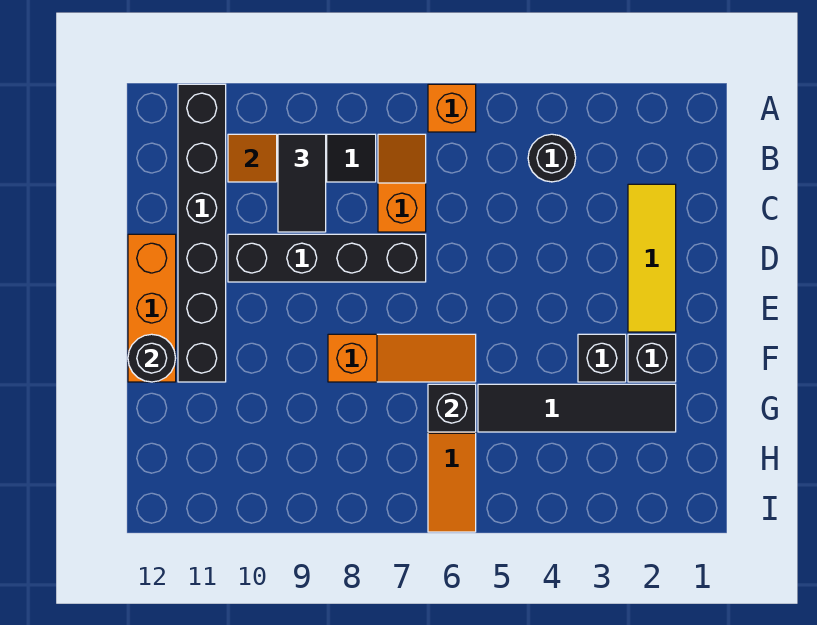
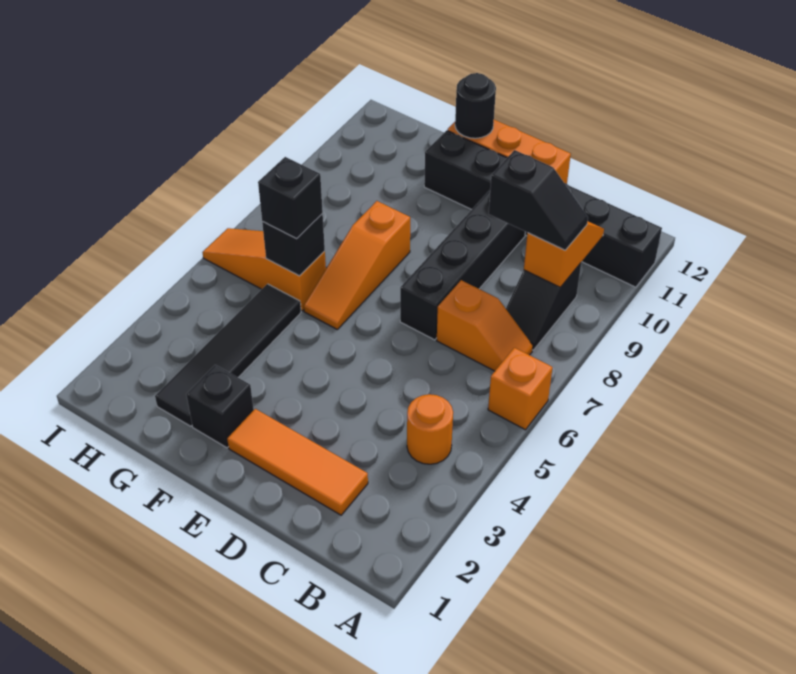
black 1x1 round brick [528,134,576,182] -> orange 1x1 round brick [407,394,453,464]
black 1x2 tile [278,134,326,232] -> black 1x2 slope [489,150,588,250]
yellow 1x3 tile [628,184,676,332] -> orange 1x3 tile [227,409,368,515]
black 1x1 brick [578,334,626,382] -> black 1x1 brick moved to [258,157,323,239]

